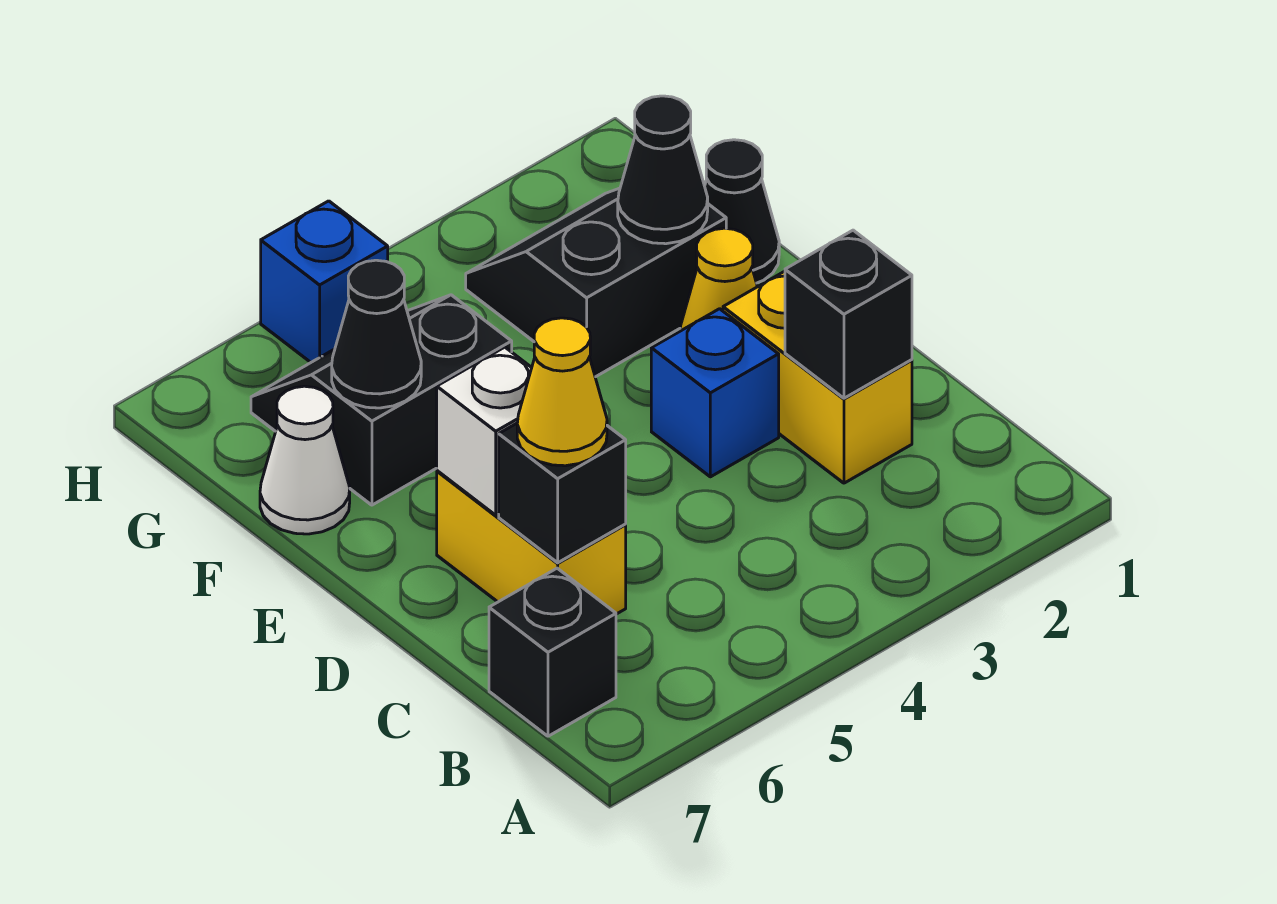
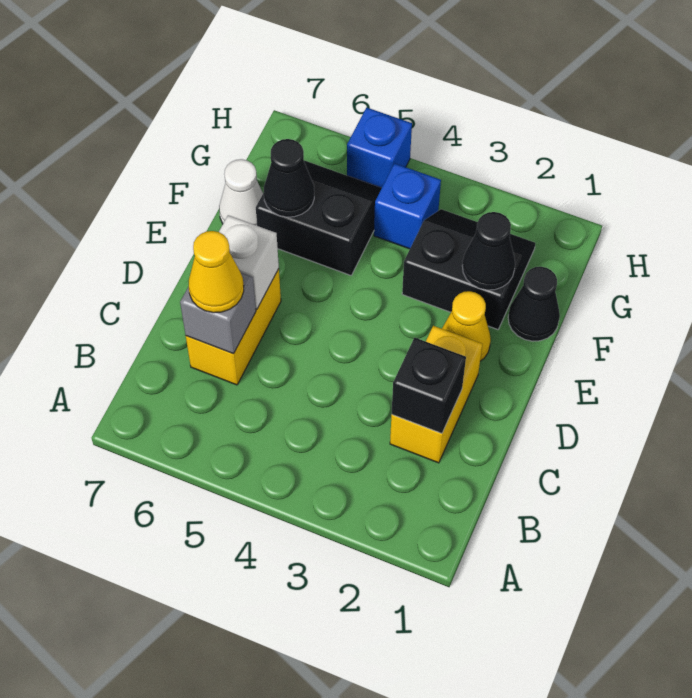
black 1x1 brick [489,568,616,736] -> none
black 1x1 brick [499,423,626,563] -> grey 1x1 brick [180,273,256,354]
blue 1x1 brick [651,309,779,477] -> blue 1x1 brick moved to [374,163,441,249]

